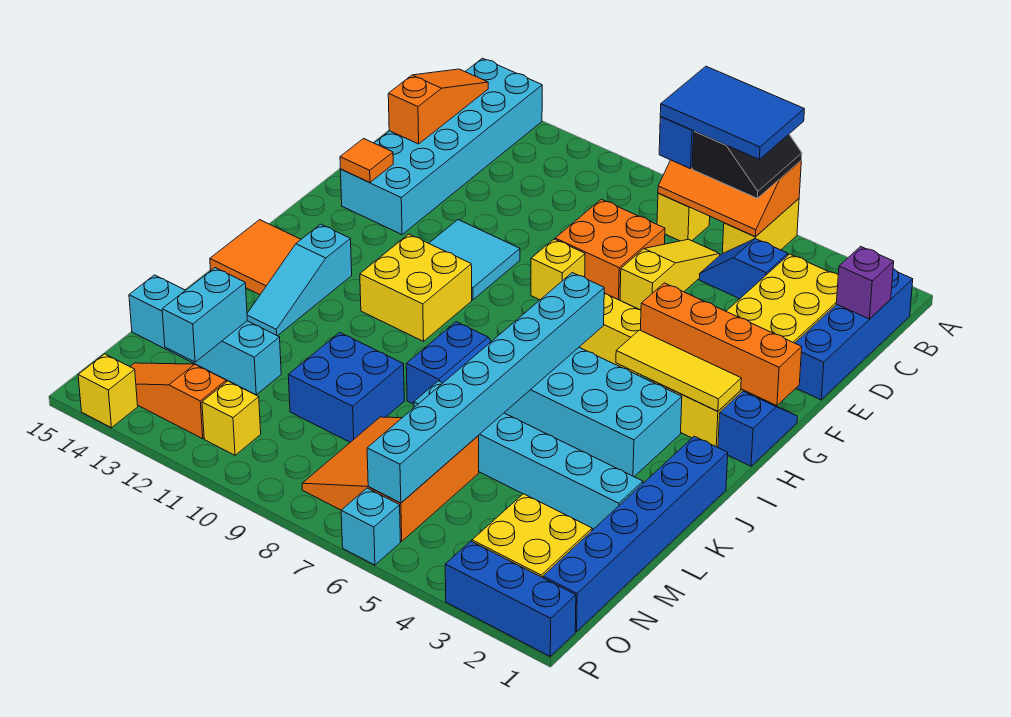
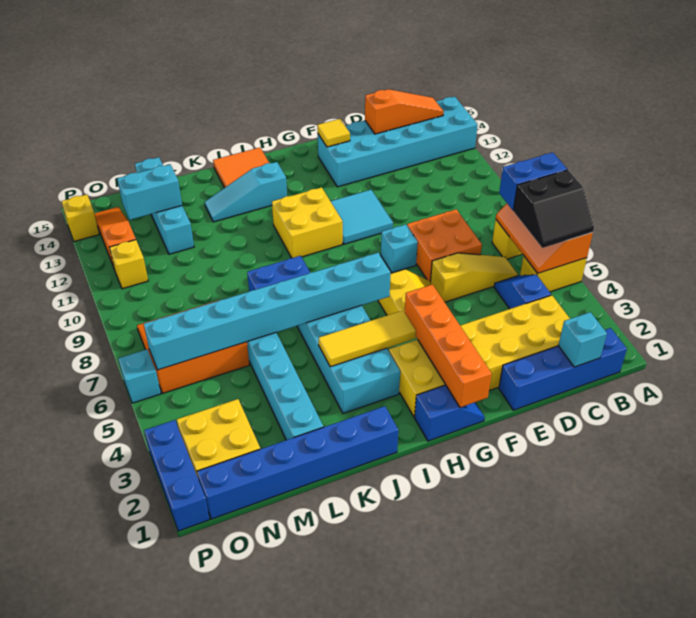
blue 2x3 tile [660,66,804,159] -> none
purple 1x1 brick [836,246,894,319] -> cyan 1x1 brick [558,312,607,367]
yellow 1x1 brick [531,239,585,300] -> cyan 1x1 brick [381,224,418,273]
orange 1x1 tile [340,139,393,183] -> yellow 1x1 tile [317,119,350,147]
yellow 1x3 tile [616,330,741,411] -> yellow 1x3 tile turned to [319,311,416,367]
blue 2x2 brick [288,332,404,442] -> none

